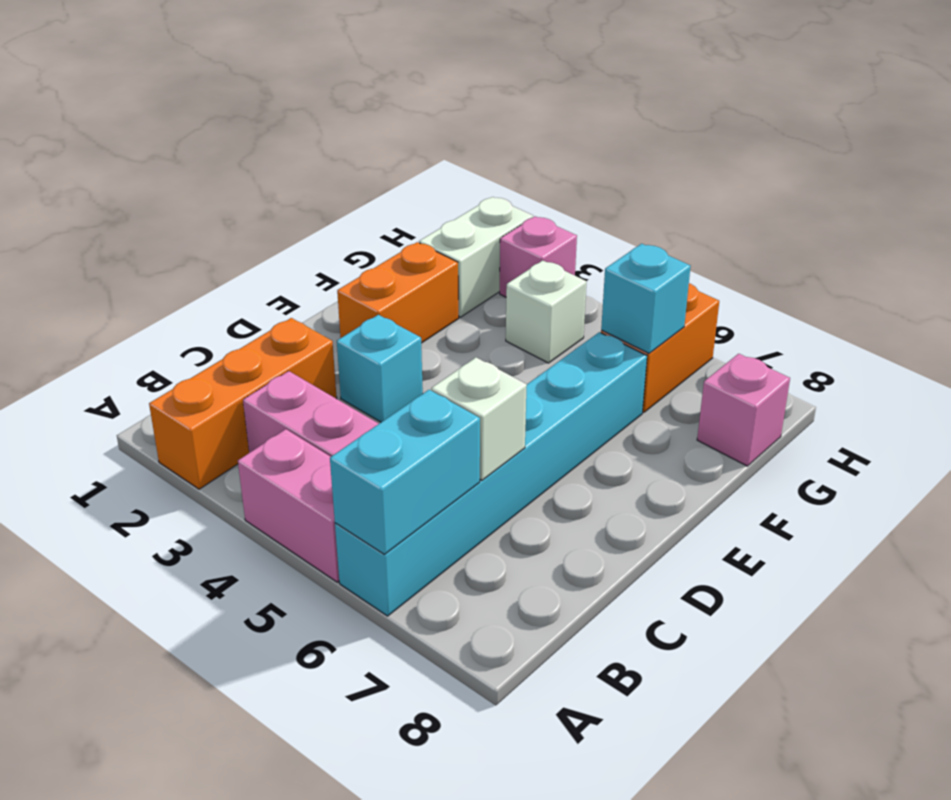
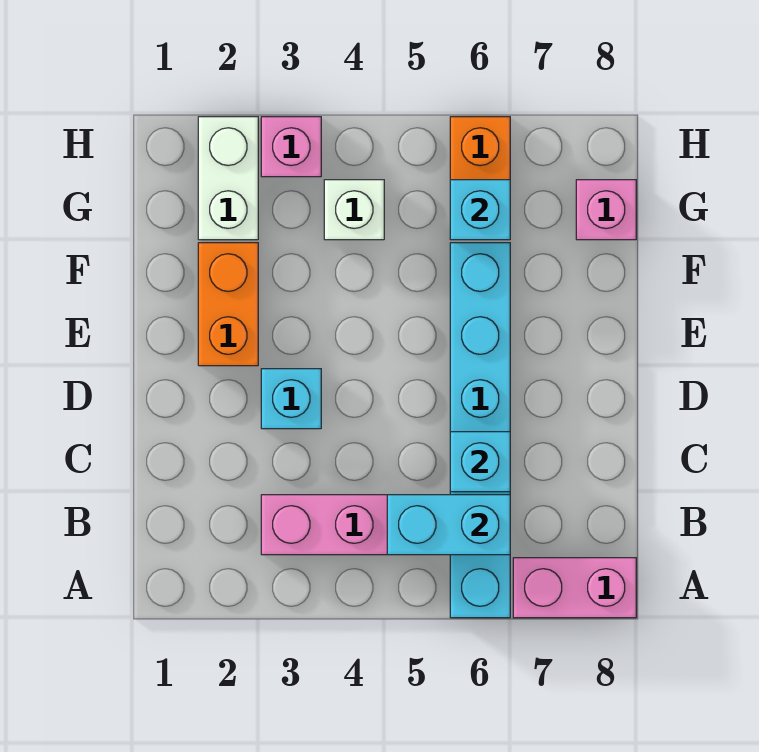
orange 1x3 brick [149,318,337,489] -> none
pink 1x2 brick [238,429,339,582] -> pink 1x2 brick moved to [513,558,636,618]
cyan 1x2 brick [330,390,480,554] -> cyan 1x2 brick turned to [387,495,510,555]
white 1x1 brick [431,357,527,480] -> cyan 1x1 brick [450,432,510,492]

